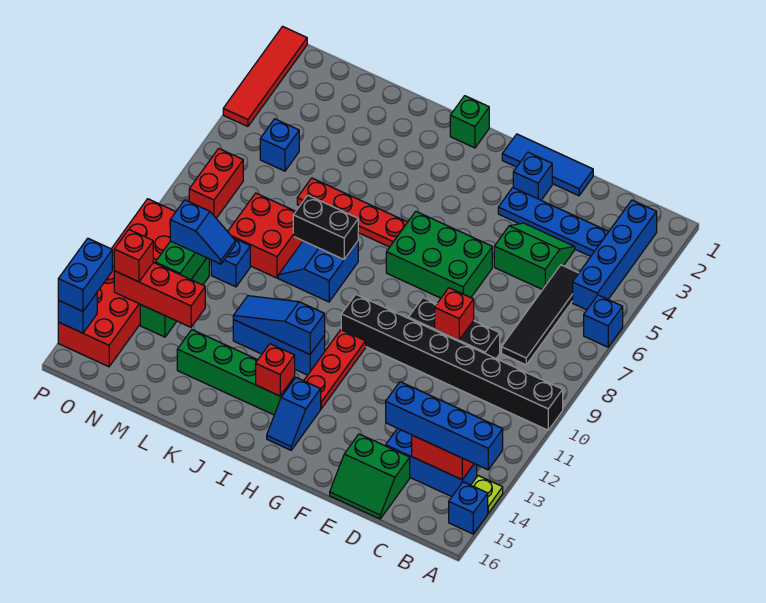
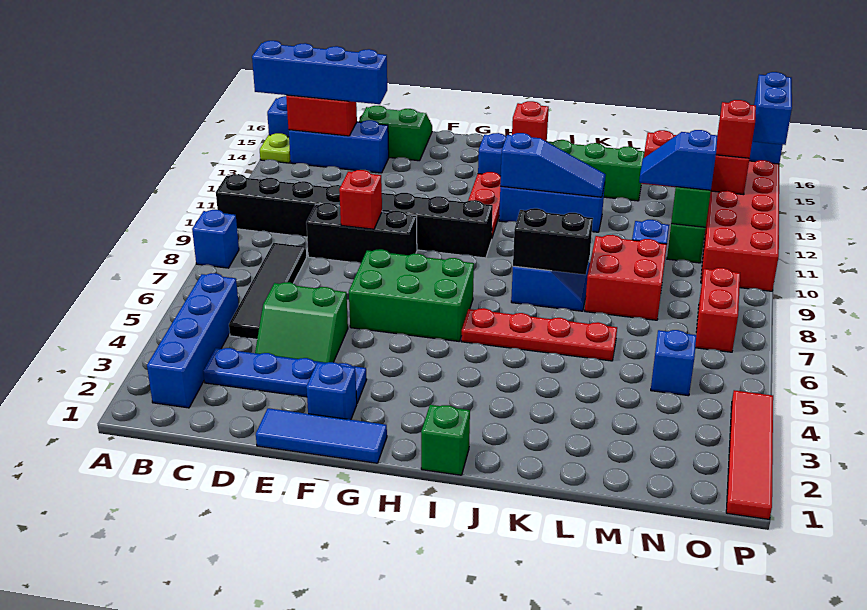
blue 1x1 brick [584,295,623,347] -> blue 1x1 brick moved to [192,210,239,268]

